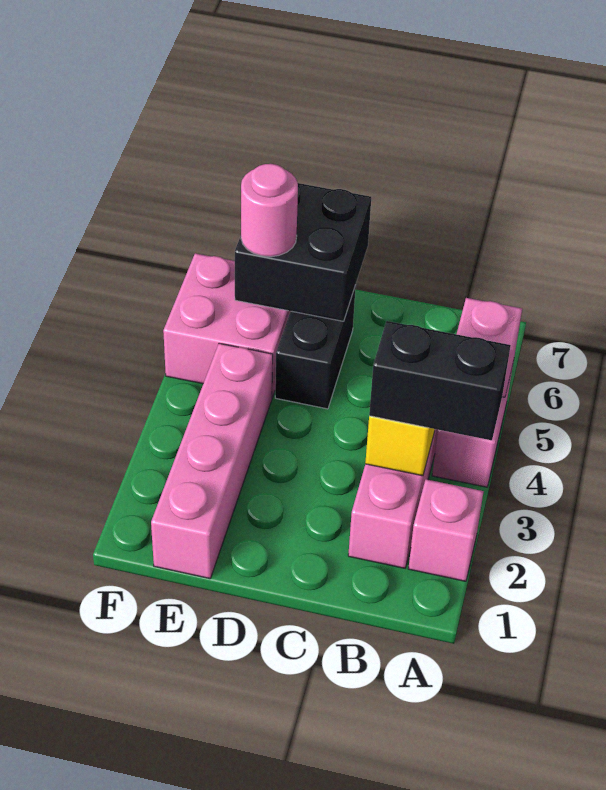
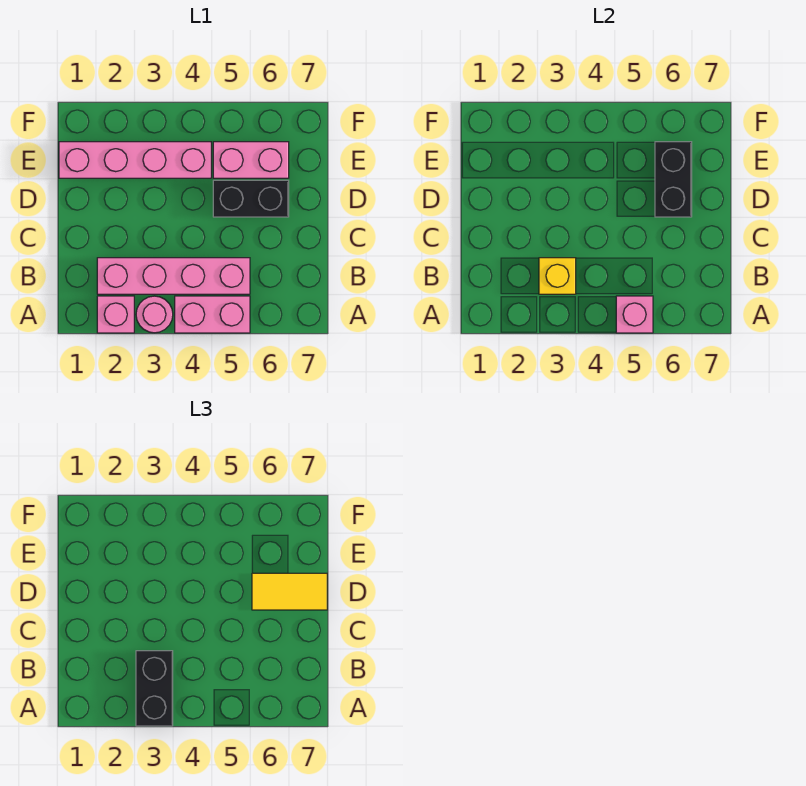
black 2x2 brick [235,183,371,321] -> black 1x2 brick [655,142,692,217]
none -> yellow 1x2 tile [252,573,327,610]
pink 2x2 brick [163,253,290,397] -> pink 1x2 brick [213,142,289,178]
pink 1x1 round brick [241,164,298,257] -> pink 1x1 round brick moved to [136,296,173,333]

